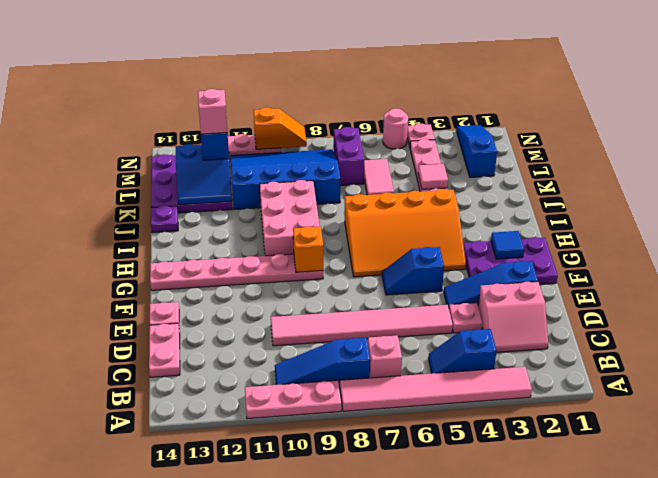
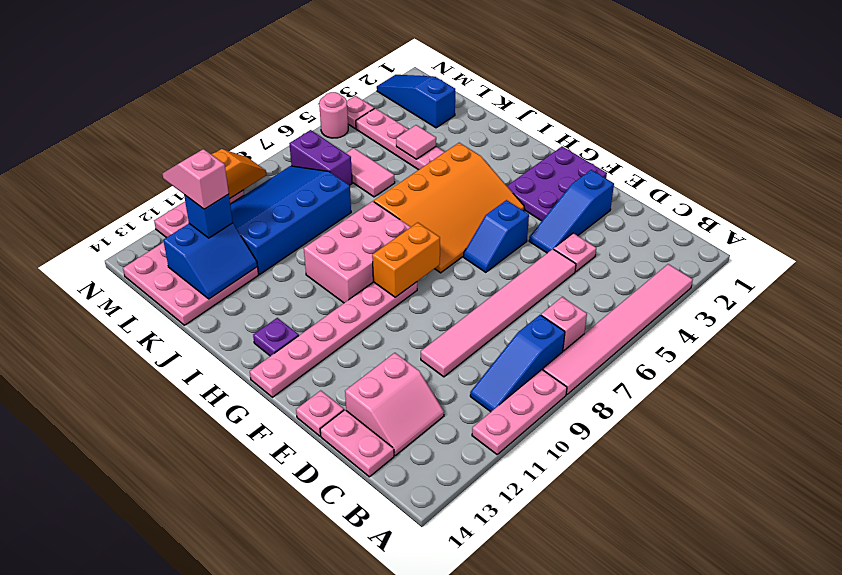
blue 1x2 slope [428,329,496,373] -> none
pink 2x2 slope [478,282,548,352] -> pink 2x2 slope moved to [345,353,444,455]
blue 1x1 tile [491,231,524,259] -> none
orange 1x1 brick [293,226,323,272] -> orange 1x2 brick [372,222,440,297]
pink 2x3 brick [260,180,320,256] -> pink 2x3 brick turned to [304,201,410,303]
purple 1x1 plate [151,205,178,233] -> purple 1x1 plate moved to [253,318,299,356]
purple 3x3 plate [151,154,232,213] -> pink 3x3 plate [123,242,259,325]

